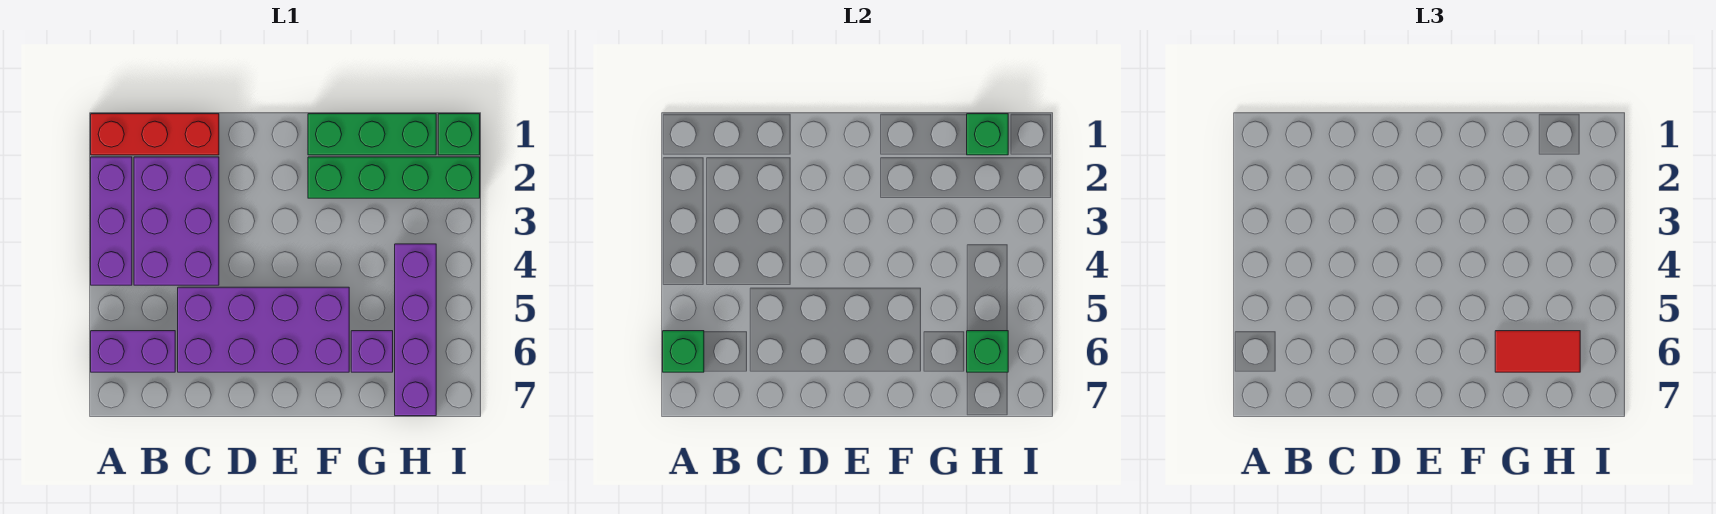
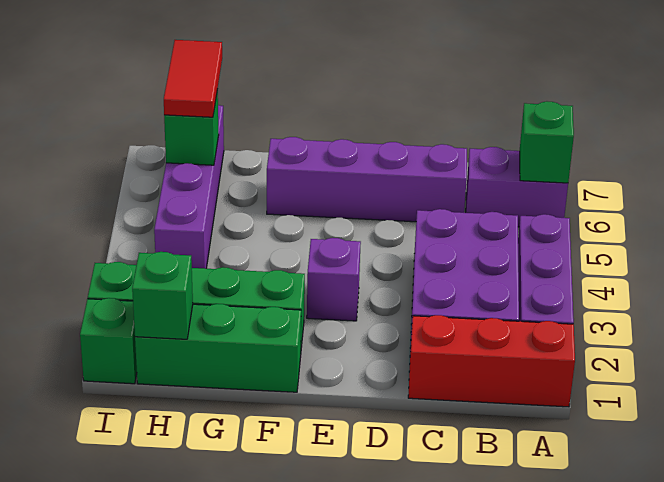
purple 2x4 brick [178,287,349,372] -> purple 1x4 brick [267,137,467,222]
purple 1x1 brick [351,331,393,372] -> purple 1x1 brick moved to [307,238,361,321]
red 1x2 tile [1495,331,1580,372] -> red 1x2 tile turned to [164,40,222,117]

